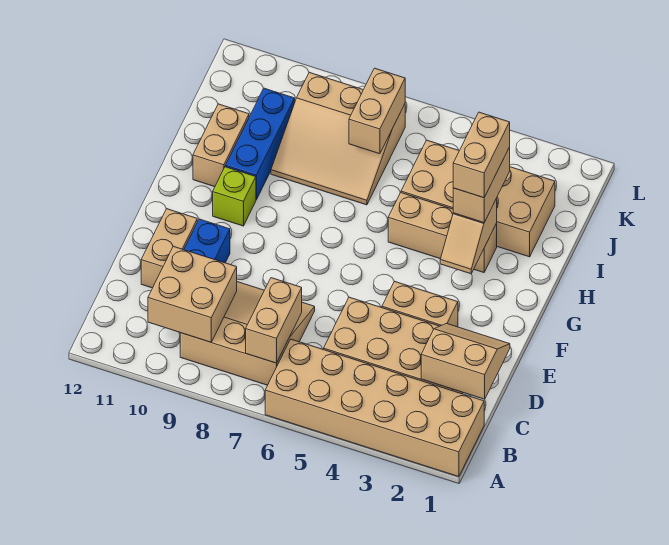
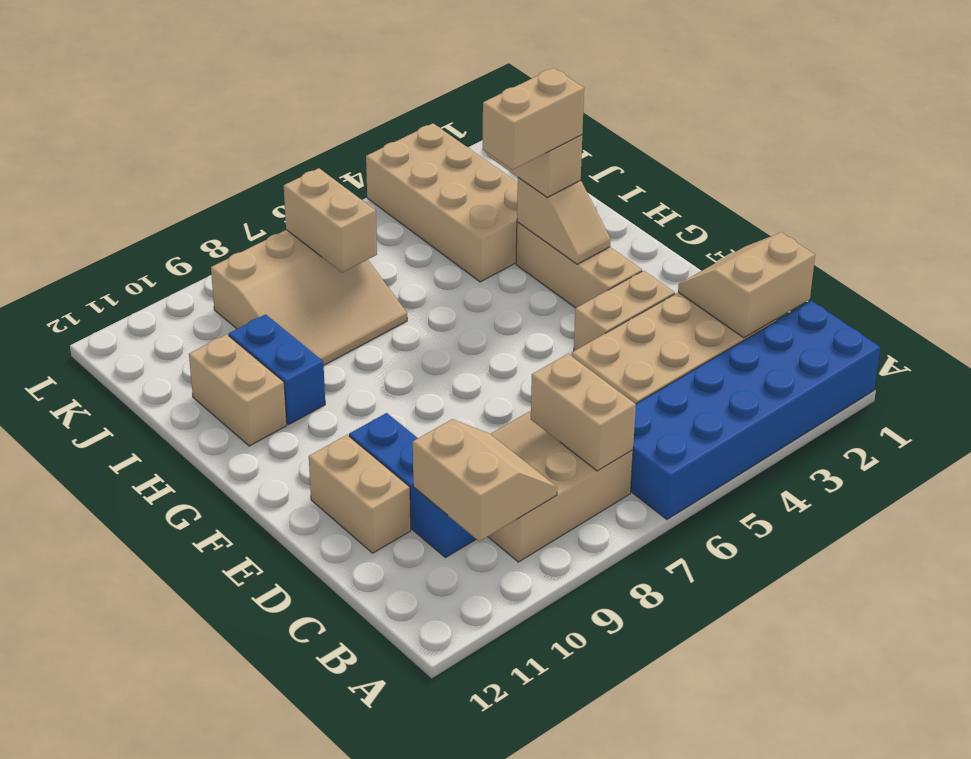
tan 2x6 brick [265,339,484,477] -> blue 2x6 brick [631,301,880,519]
tan 2x2 brick [148,246,237,342] -> tan 2x2 slope [413,419,557,541]
lime 1x1 brick [213,167,256,226] -> none
tan 1x3 brick [388,192,497,272] -> tan 1x3 brick turned to [516,222,642,308]
tan 1x2 brick [453,112,510,198] -> tan 1x2 brick turned to [483,68,584,170]
blue 1x3 brick [225,88,295,200] -> blue 1x2 brick [229,314,325,424]
tan 2x4 brick [401,140,555,257] -> tan 2x4 brick turned to [366,123,518,282]

